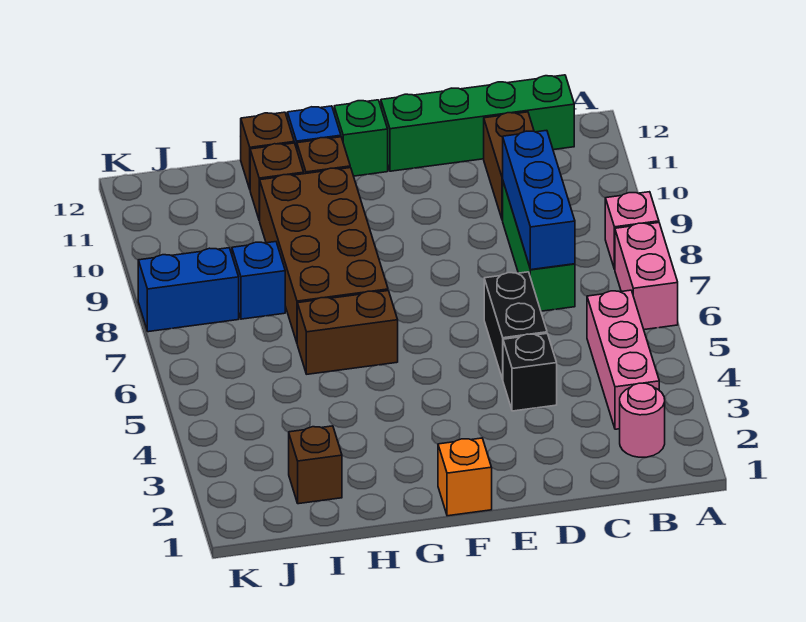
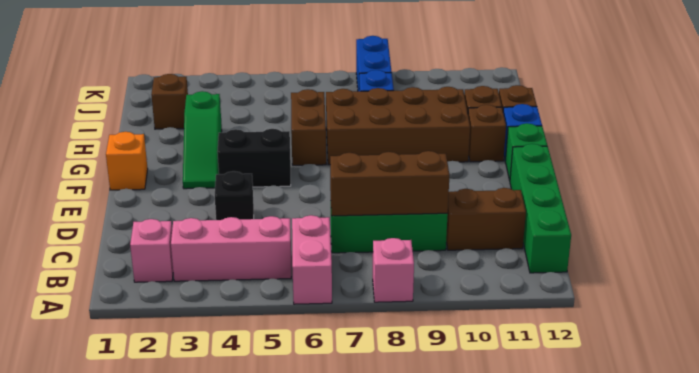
pink 1x2 brick [615,223,678,330] -> pink 1x2 brick turned to [292,215,332,304]
pink 1x1 round brick [620,383,665,457] -> pink 1x1 brick [130,219,173,282]
blue 1x3 brick [503,130,575,270] -> brown 1x3 brick [330,151,450,216]
black 1x2 brick [484,272,547,379] -> black 1x2 brick moved to [217,129,291,187]
none -> green 1x3 slope [183,91,222,189]

